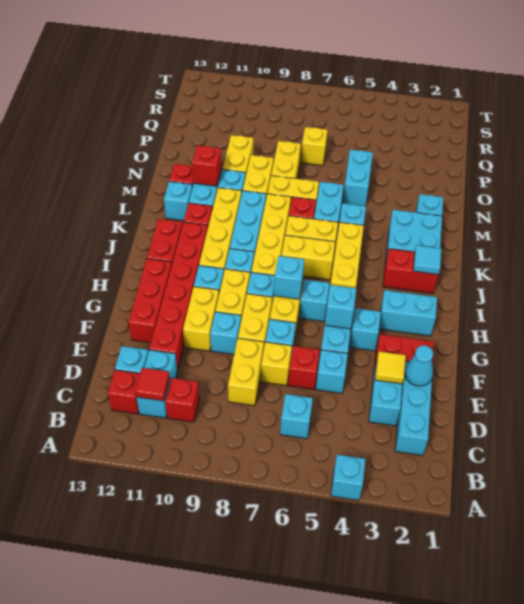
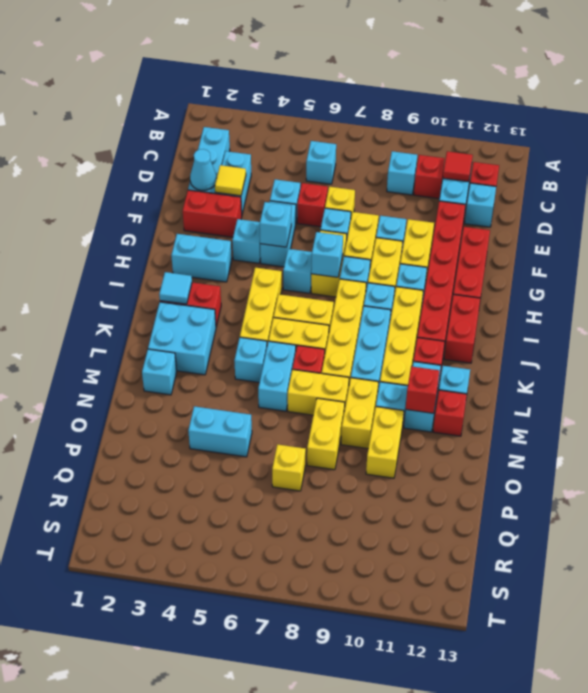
cyan 1x1 brick [331,455,365,500] -> cyan 1x1 brick moved to [387,151,417,195]
yellow 1x2 brick [228,338,264,406] -> none
cyan 1x2 brick [343,150,373,206] -> cyan 1x2 brick turned to [188,406,252,457]

